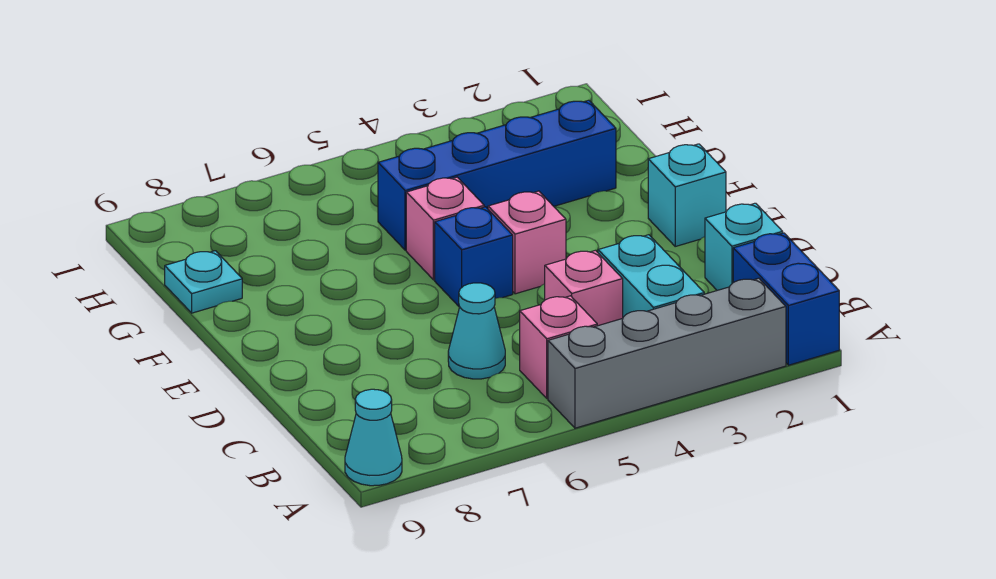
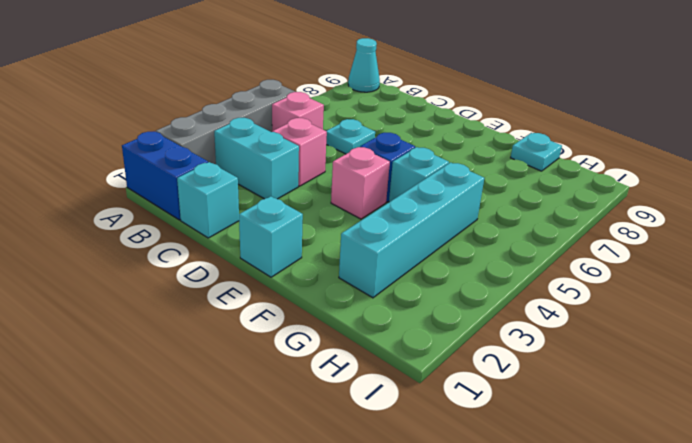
cyan 1x1 cone [448,283,505,379] -> cyan 1x1 plate [326,119,375,154]
pink 1x1 brick [406,177,484,280] -> cyan 1x1 brick [389,147,449,202]
blue 1x4 brick [378,100,616,250] -> cyan 1x4 brick [339,162,484,298]

